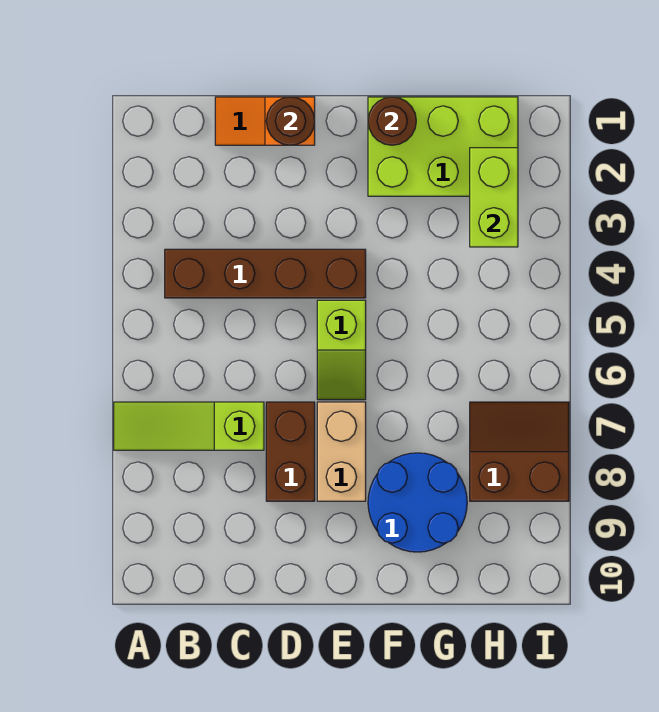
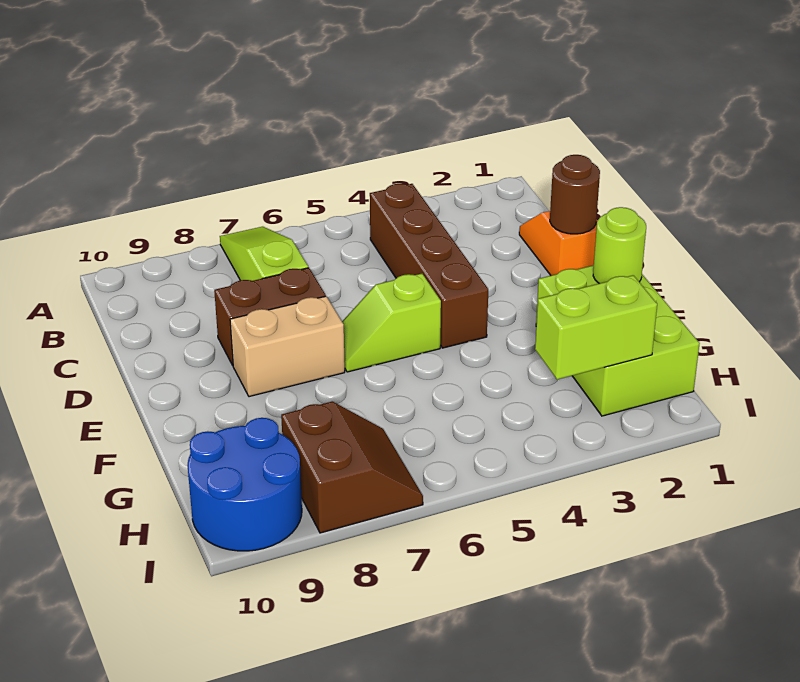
brown 1x1 round brick [368,97,416,145] -> lime 1x1 round brick [593,207,646,284]
blue 2x2 round brick [368,453,467,552] -> blue 2x2 round brick moved to [187,418,302,551]

